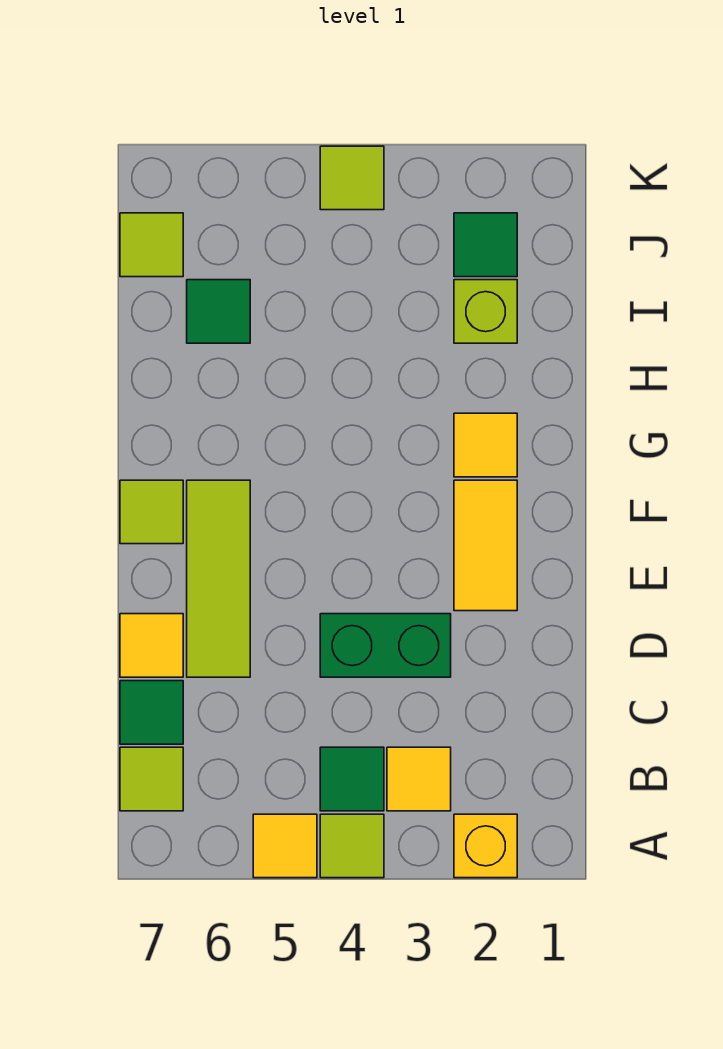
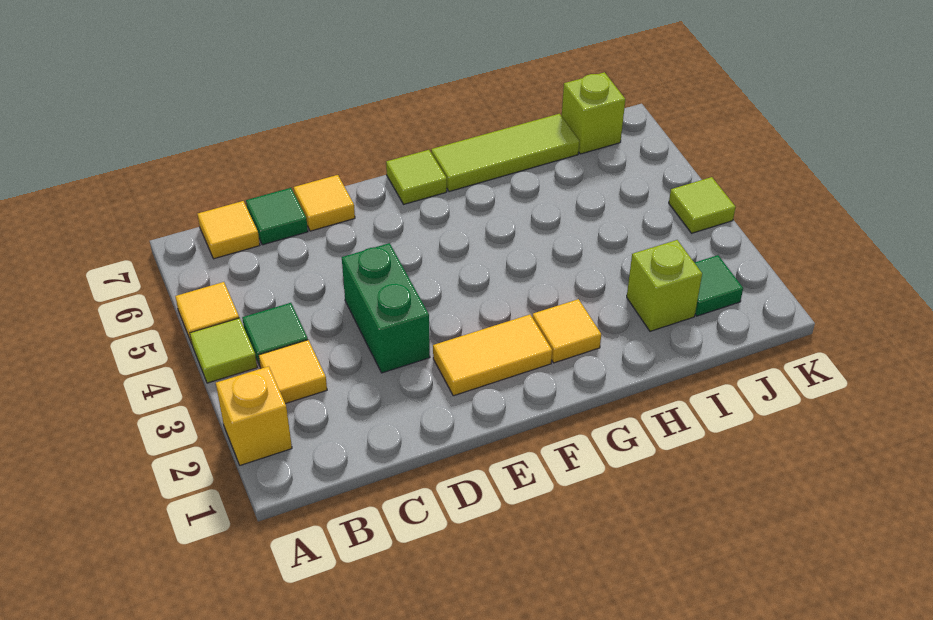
lime 1x1 tile [120,747,183,811] -> yellow 1x1 tile [198,201,260,259]
lime 1x3 tile [187,480,250,677] -> lime 1x3 tile moved to [431,114,579,192]
green 1x1 tile [187,280,250,343] -> none
lime 1x1 tile [120,213,183,277] -> lime 1x1 brick [562,72,625,154]

